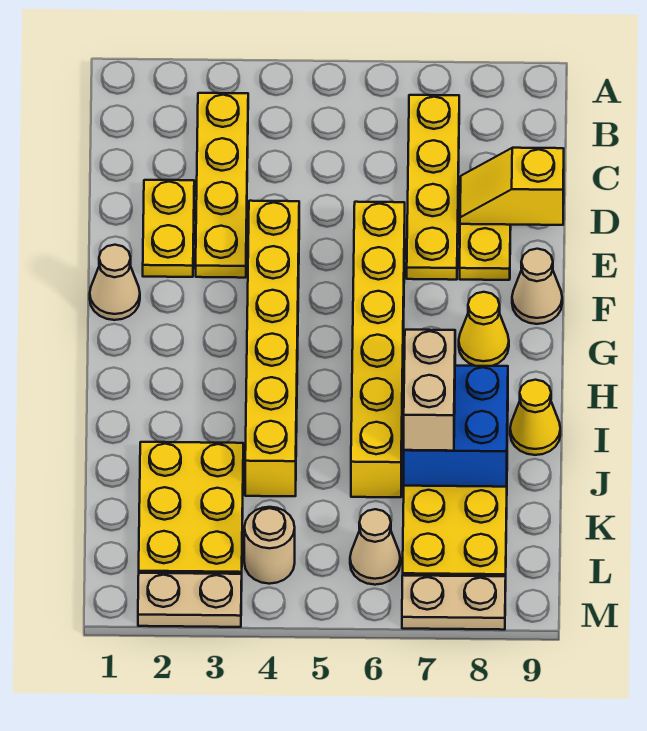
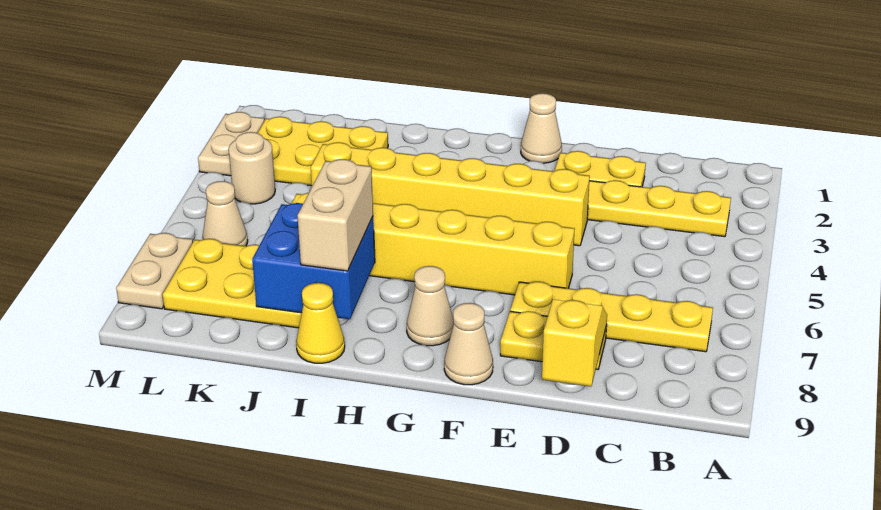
yellow 1x1 cone [459,292,509,366] -> tan 1x1 cone [407,266,454,346]
tan 1x2 brick [404,330,455,451] -> tan 1x2 brick turned to [297,159,373,271]

